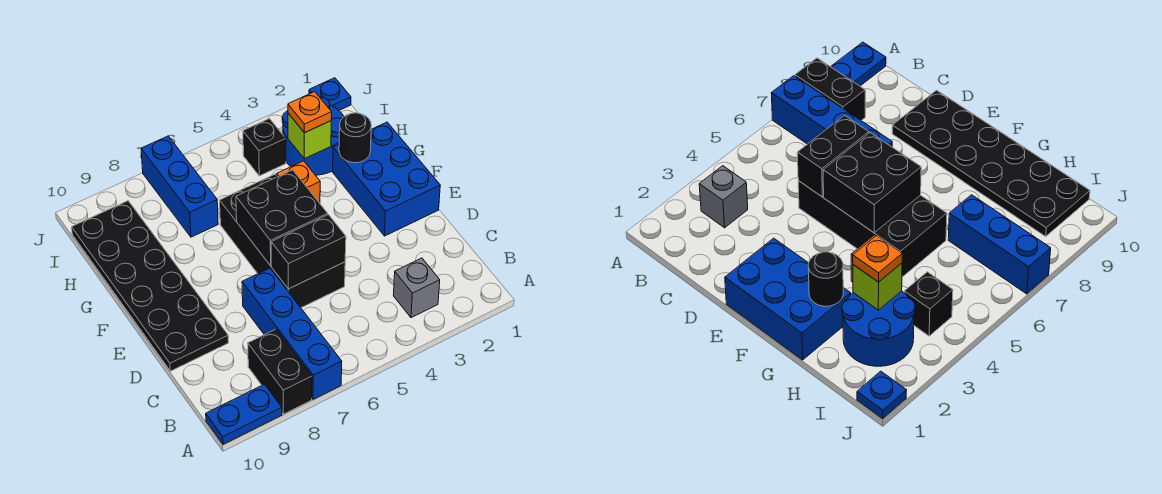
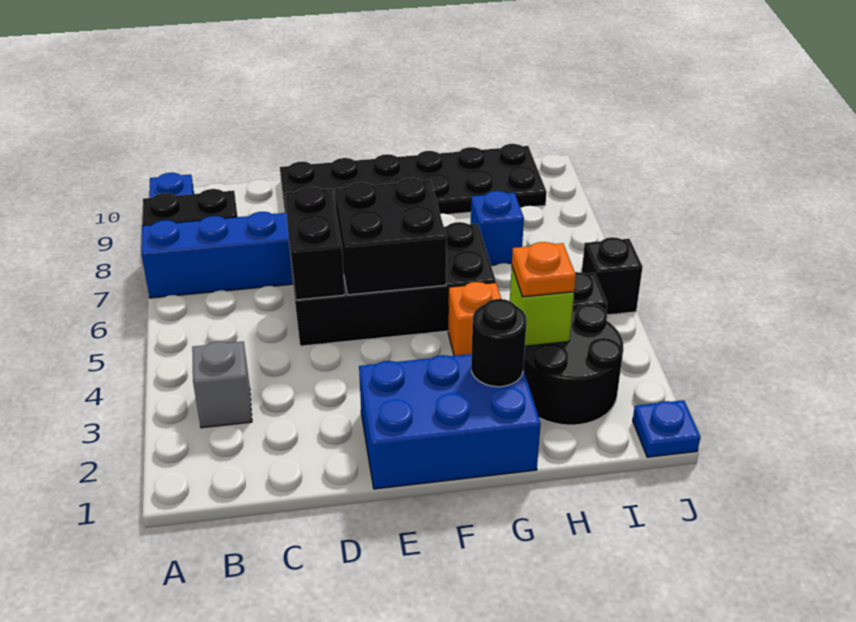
blue 2x2 round brick [282,97,344,175] -> black 2x2 round brick [523,304,623,425]
blue 1x3 brick [141,136,218,237] -> blue 1x1 brick [471,191,524,265]
none -> black 1x1 brick [582,237,643,315]

